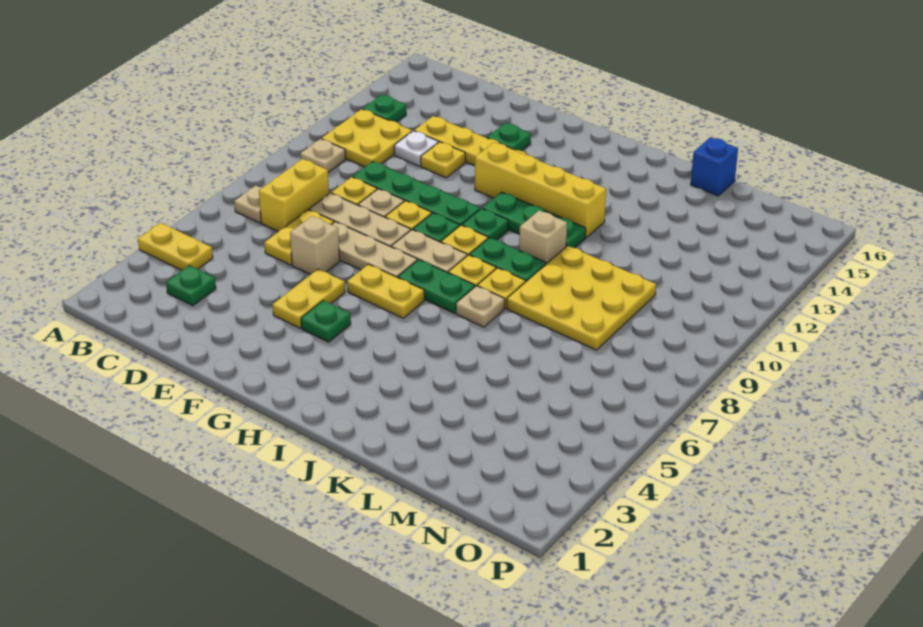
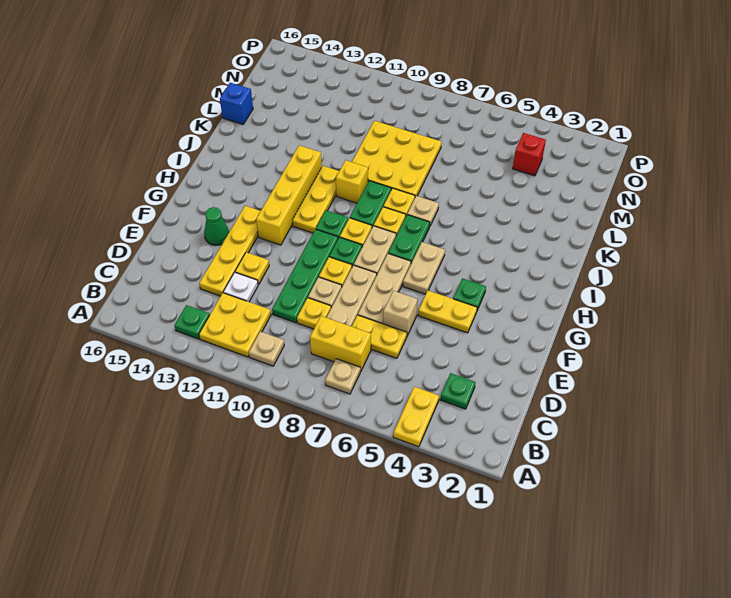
green 1x1 plate [487,123,531,151] -> green 1x1 cone [204,207,229,245]
yellow 1x2 plate [347,264,424,318] -> tan 1x2 plate [403,242,445,294]
green 1x3 plate [482,192,586,248] -> yellow 1x3 plate [292,166,339,233]
tan 1x1 brick [519,211,567,264] -> yellow 1x1 brick [336,160,368,203]
none -> red 1x1 brick [513,133,546,176]

